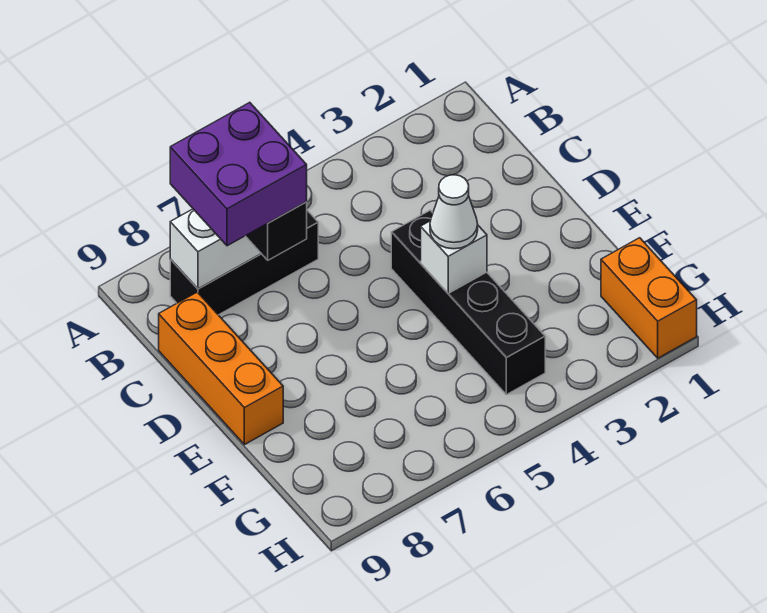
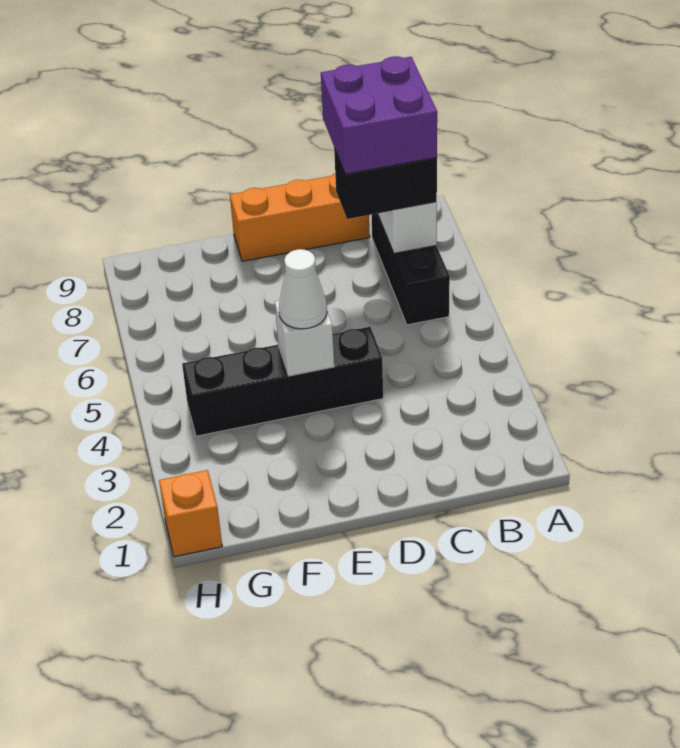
orange 1x2 brick [601,238,697,358] -> orange 1x1 brick [159,470,222,557]

